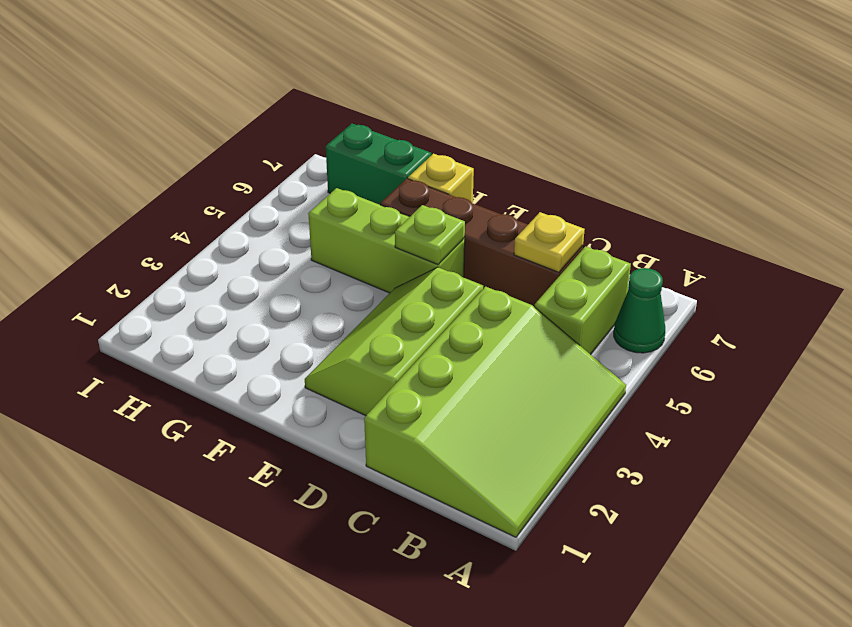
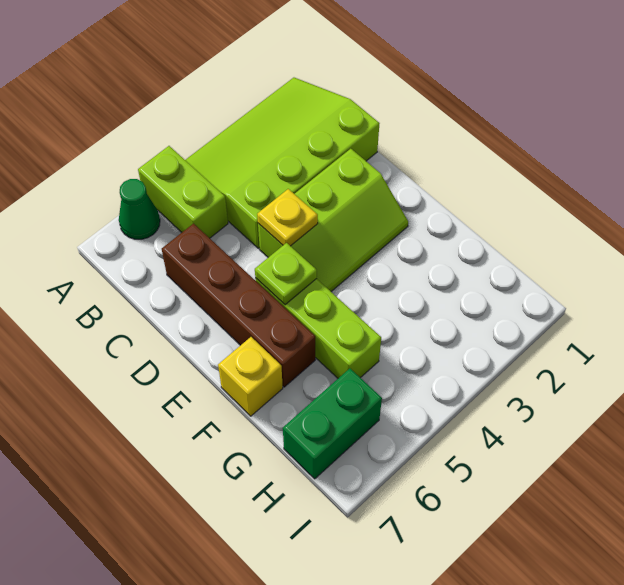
lime 1x2 brick [535,246,631,355] -> lime 1x2 brick turned to [138,146,228,238]
yellow 1x1 plate [514,212,585,272] -> yellow 1x1 plate moved to [257,189,318,246]
green 1x2 brick [326,124,431,205] -> green 1x2 brick turned to [283,368,382,479]

